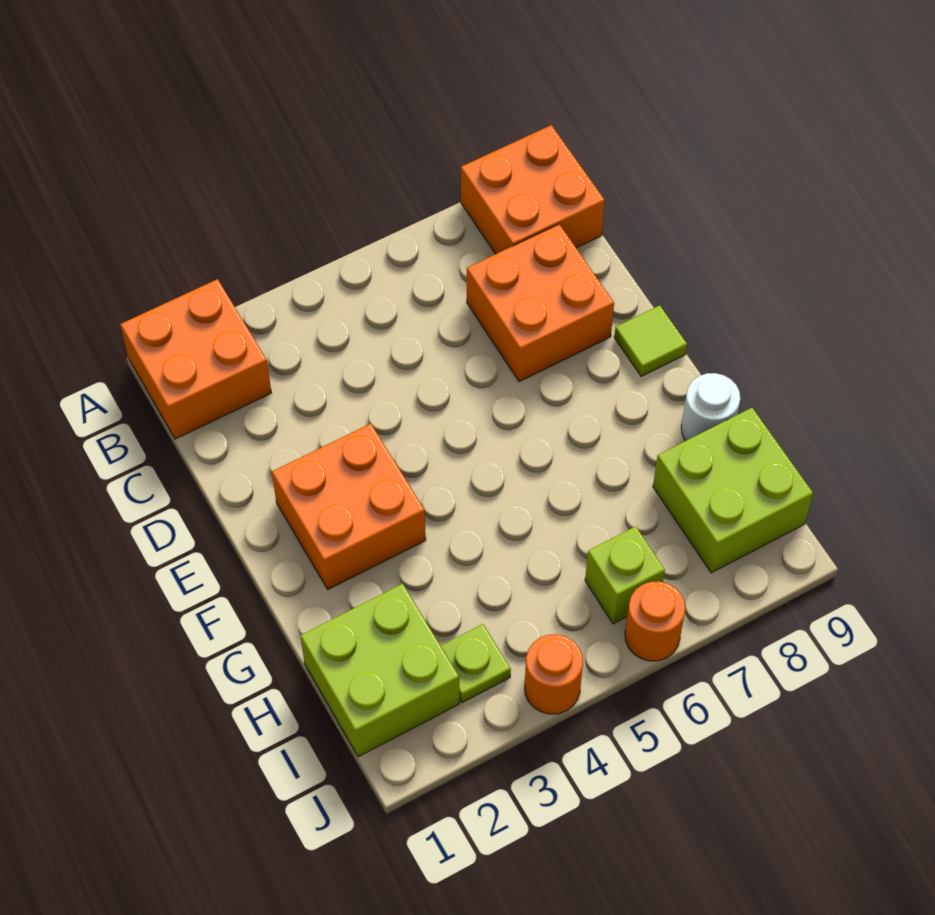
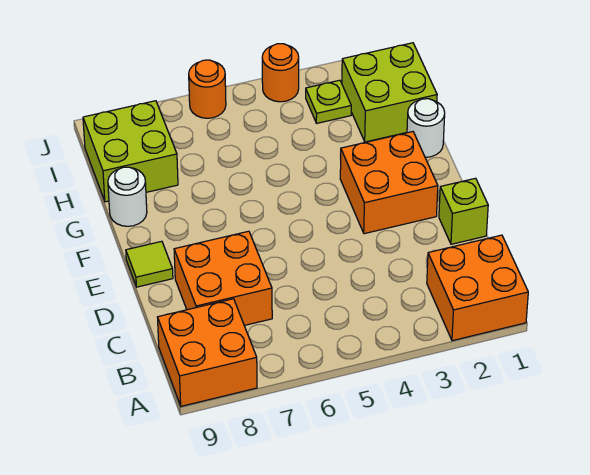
none -> white 1x1 round brick [407,99,445,157]
lime 1x1 brick [585,526,665,624] -> lime 1x1 brick moved to [439,178,488,244]

